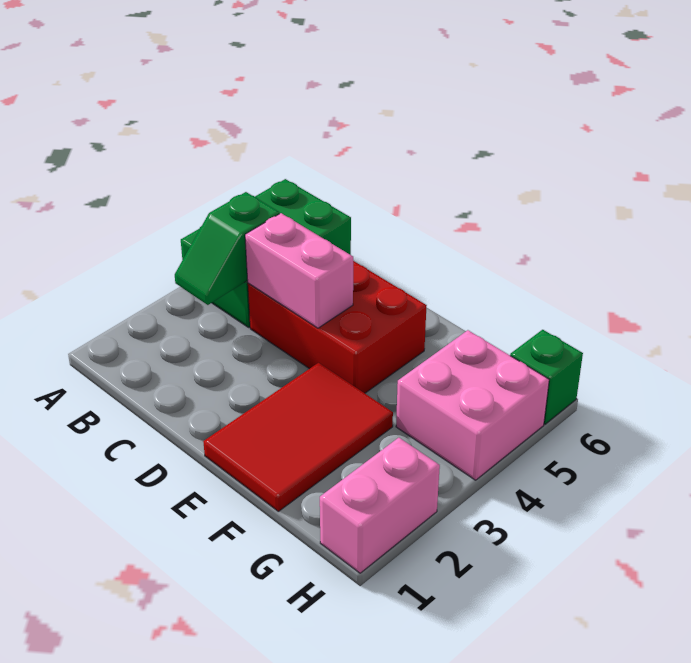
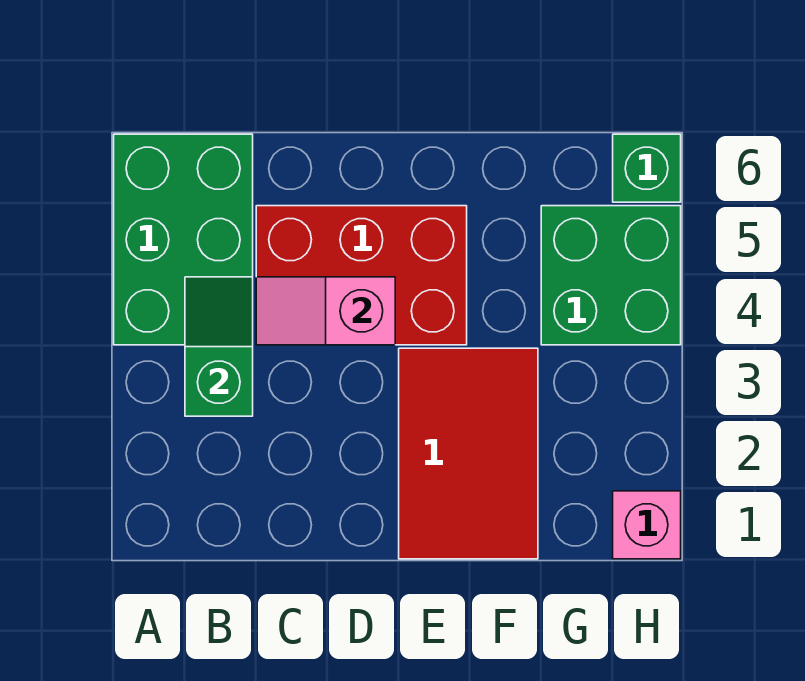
green 1x2 slope [175,192,279,305] -> green 1x2 slope turned to [185,277,253,416]
pink 1x2 brick [245,213,353,328] -> pink 1x2 slope [256,277,395,345]
pink 2x2 brick [396,330,549,480] -> green 2x2 brick [541,206,681,345]
pink 1x2 brick [320,438,440,573] -> pink 1x1 brick [613,491,681,559]

